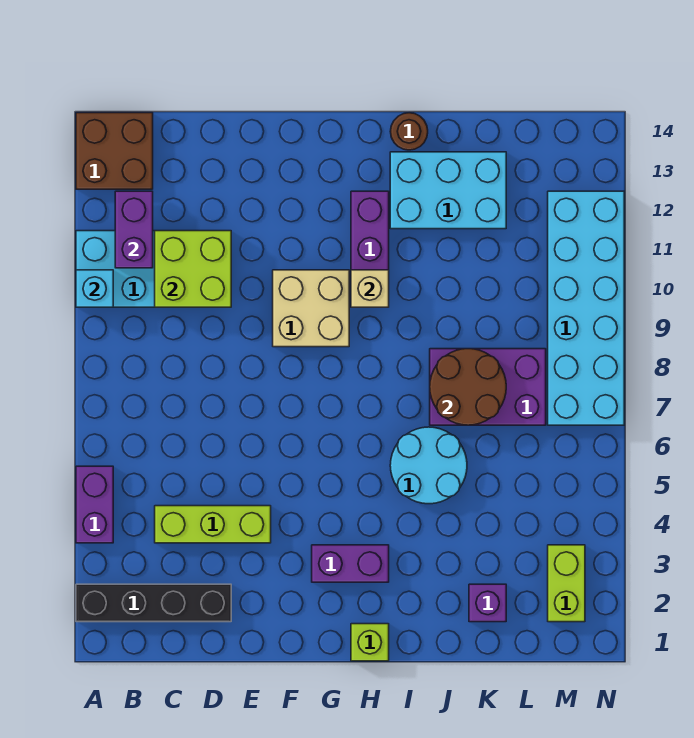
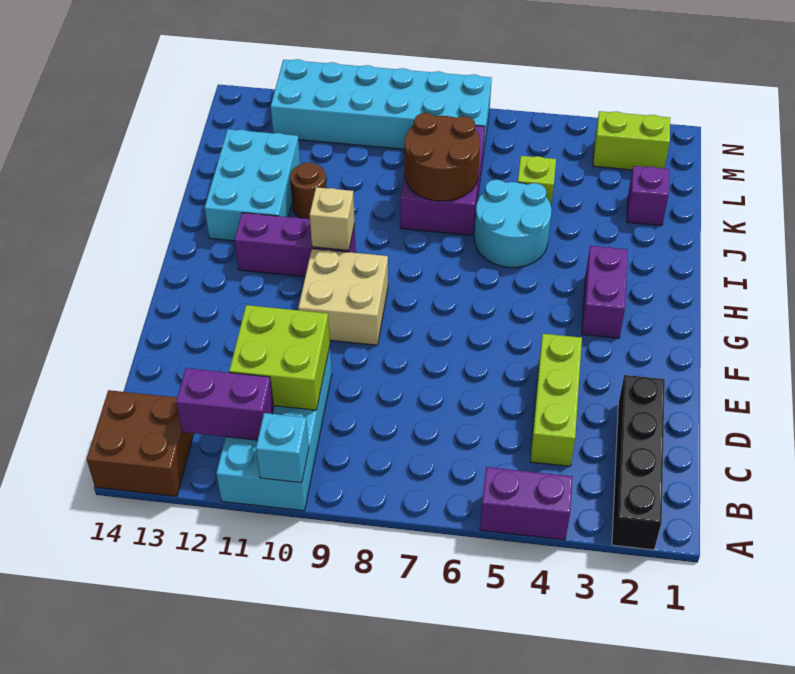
lime 1x1 brick [351,624,389,661] -> lime 1x1 brick moved to [518,156,556,205]
brown 1x1 round brick [390,113,428,150] -> brown 1x1 round brick moved to [290,162,327,219]

